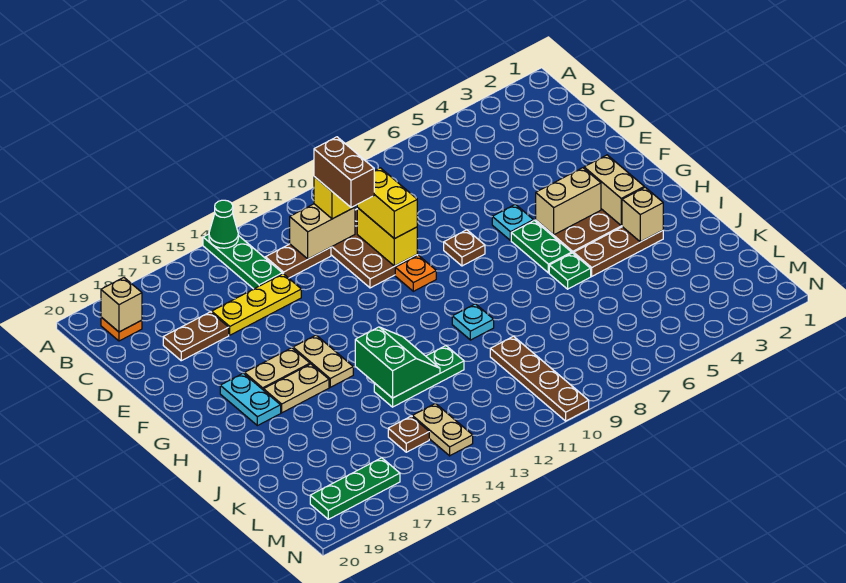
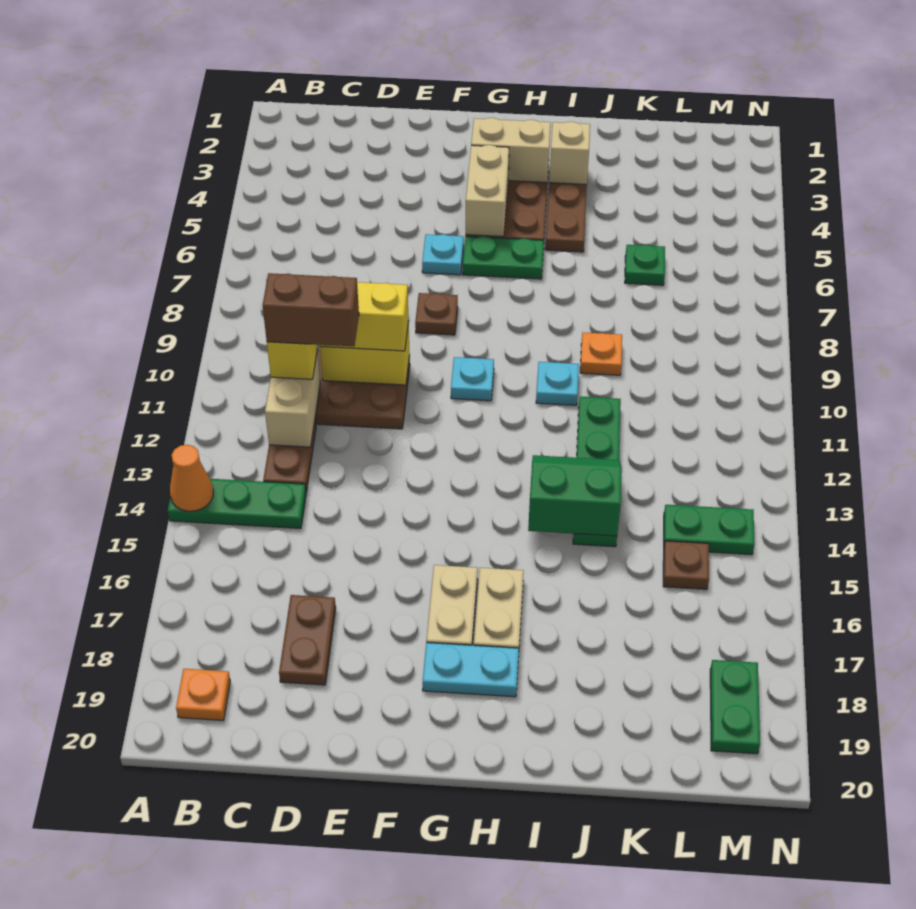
green 1x1 cone [209,200,238,248] -> orange 1x1 cone [170,445,213,511]
tan 1x1 brick [101,278,142,332] -> none
yellow 1x3 plate [212,274,301,335] -> none
orange 1x1 plate [395,255,436,291] -> orange 1x1 plate moved to [580,332,622,375]
none -> cyan 1x1 plate [451,357,494,401]
tan 1x2 plate [293,335,353,387] -> none
green 1x1 plate [549,253,591,289] -> green 1x1 plate moved to [625,245,665,285]
green 1x3 plate [374,346,464,407] -> green 1x4 plate [573,397,621,547]
brown 1x4 plate [490,336,589,421] -> none
tan 1x2 plate [412,404,473,456] -> green 1x2 plate [664,505,754,555]
green 1x3 plate [310,458,400,519] -> green 1x2 plate [710,660,760,754]

